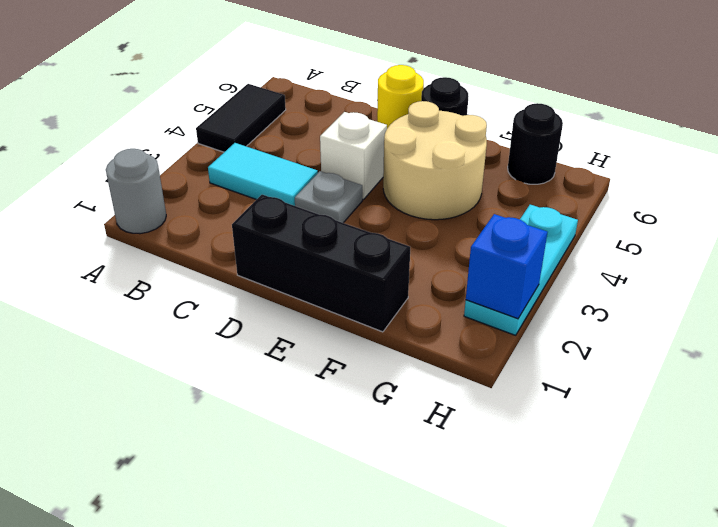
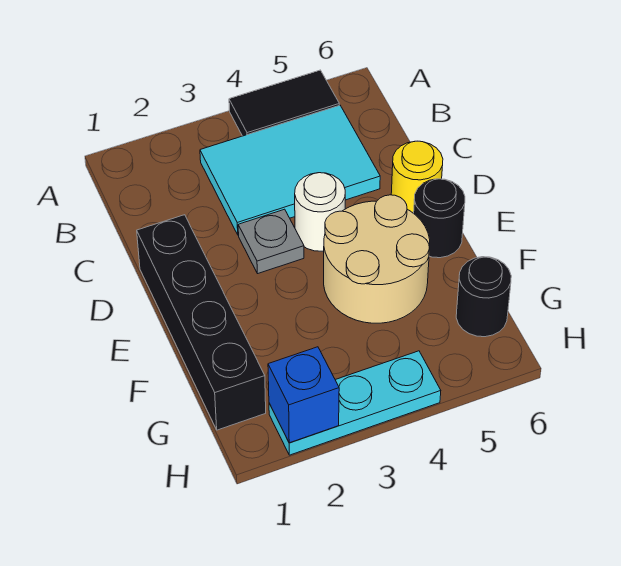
grey 1x1 round brick [106,149,166,234] -> none
cyan 1x2 tile [208,143,318,206] -> cyan 2x3 tile [200,105,380,235]
black 1x3 brick [232,195,410,332] -> black 1x4 brick [137,215,266,430]
white 1x1 brick [320,112,387,200] -> white 1x1 round brick [295,173,345,251]

